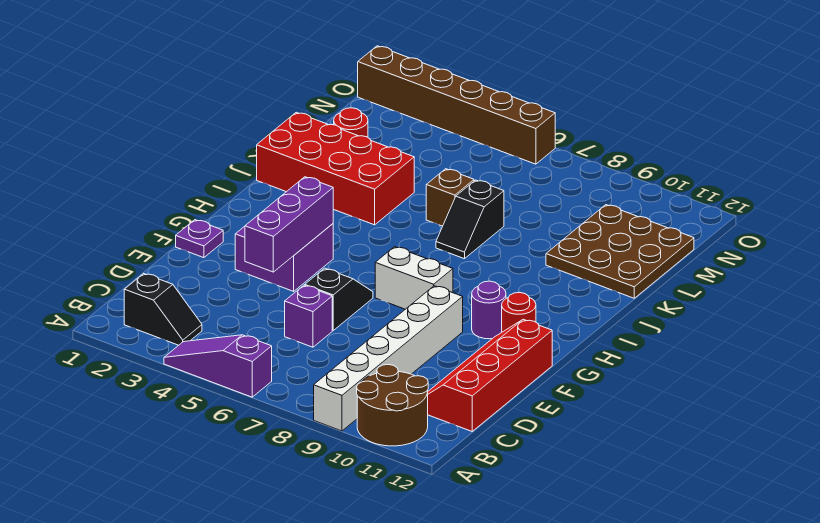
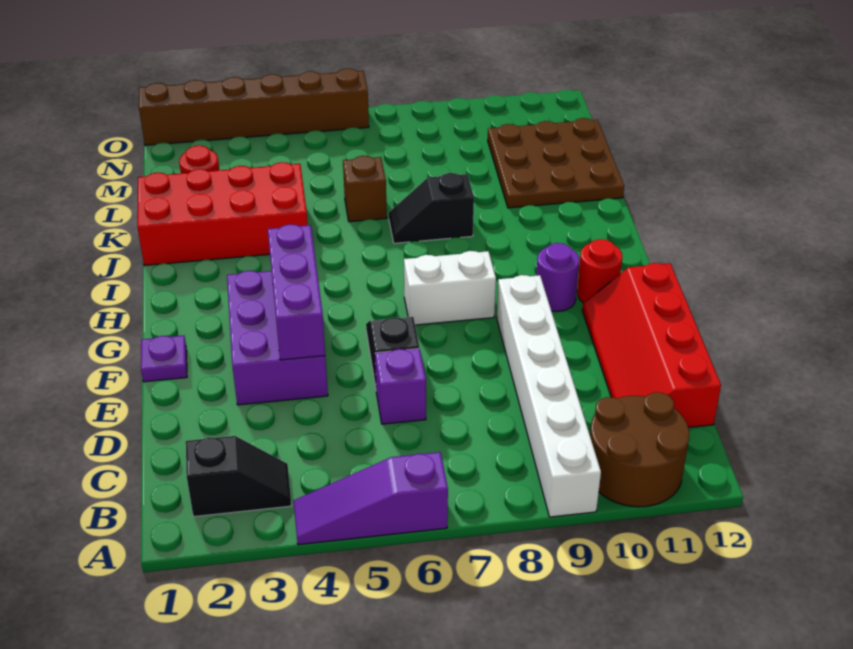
purple 2x2 brick [235,224,333,291] -> purple 2x3 brick [227,271,328,405]
black 1x2 slope [436,180,504,259] -> black 1x2 slope turned to [389,173,474,243]

